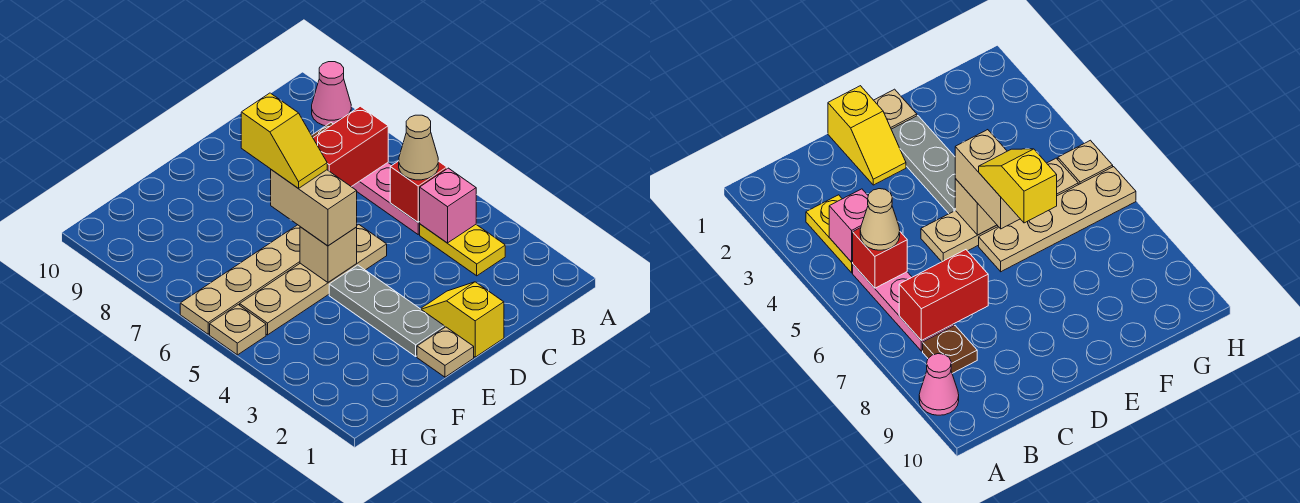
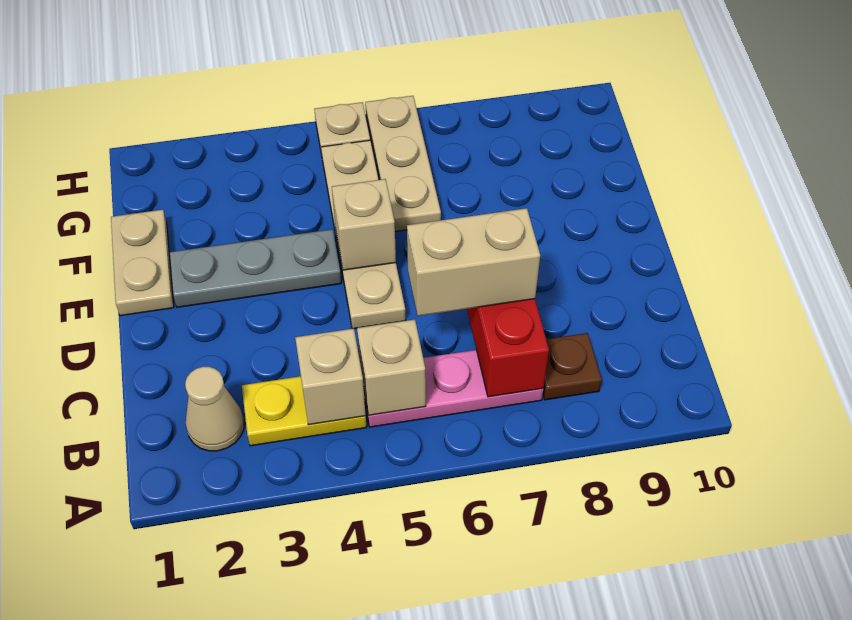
pink 1x1 cone [312,62,351,126] -> none
pink 1x1 brick [420,168,476,243] -> tan 1x1 brick [295,328,366,425]
red 1x1 brick [390,161,447,222] -> tan 1x1 brick [357,319,426,415]
tan 1x1 cone [399,115,438,180] -> tan 1x1 cone moved to [185,367,244,451]
yellow 1x2 slope [421,282,504,357] -> none
tan 1x1 plate [417,327,474,377] -> tan 1x2 plate [111,210,174,316]
tan 1x2 brick [271,170,357,246] -> tan 1x2 brick moved to [407,208,540,316]
tan 1x4 plate [180,225,300,334] -> tan 1x3 plate [365,96,441,231]
yellow 1x2 slope [241,93,327,188] -> none

